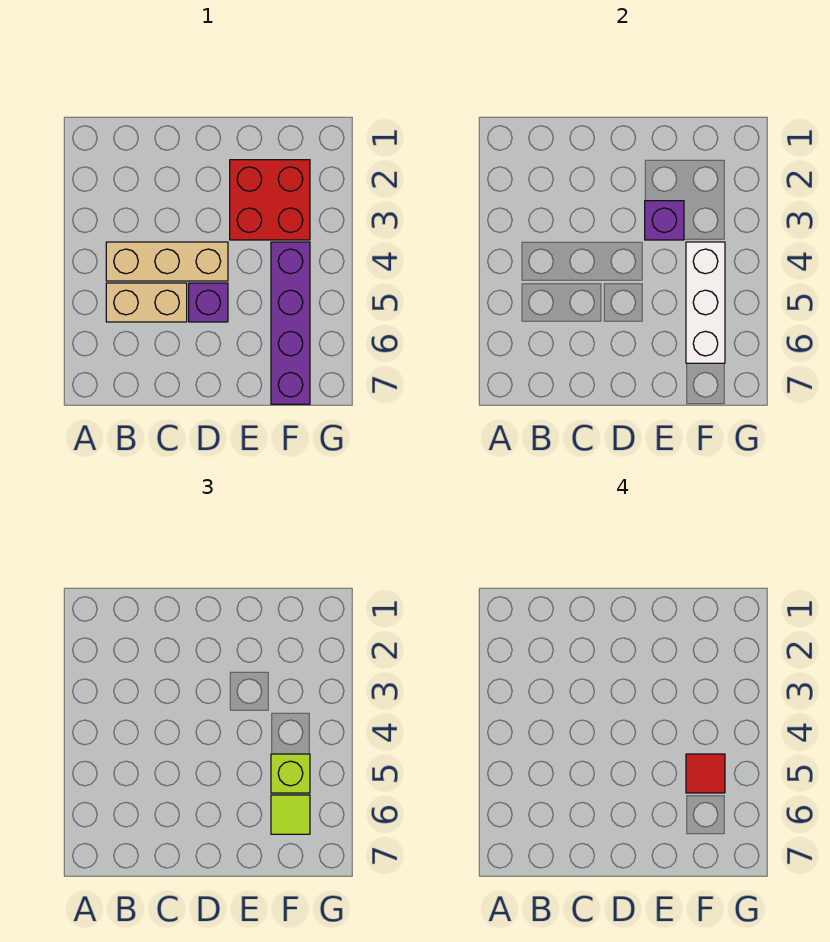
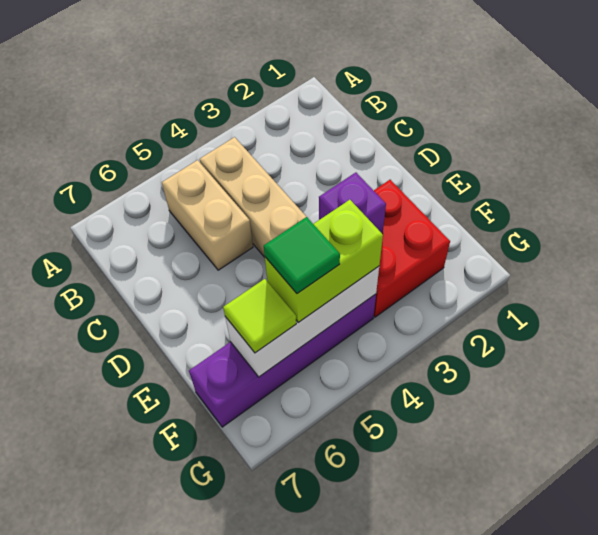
purple 1x1 brick [189,283,228,322] -> none
lime 1x1 brick [271,754,310,793] -> lime 1x2 brick [265,200,383,323]
red 1x1 tile [686,754,725,793] -> green 1x1 tile [264,217,340,294]

